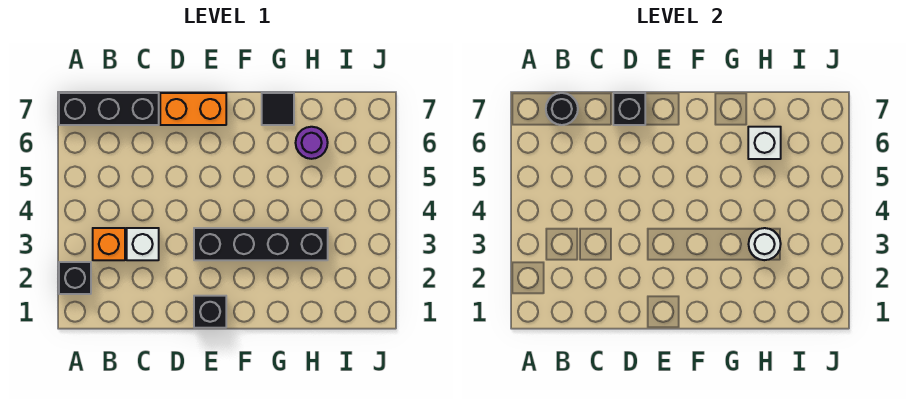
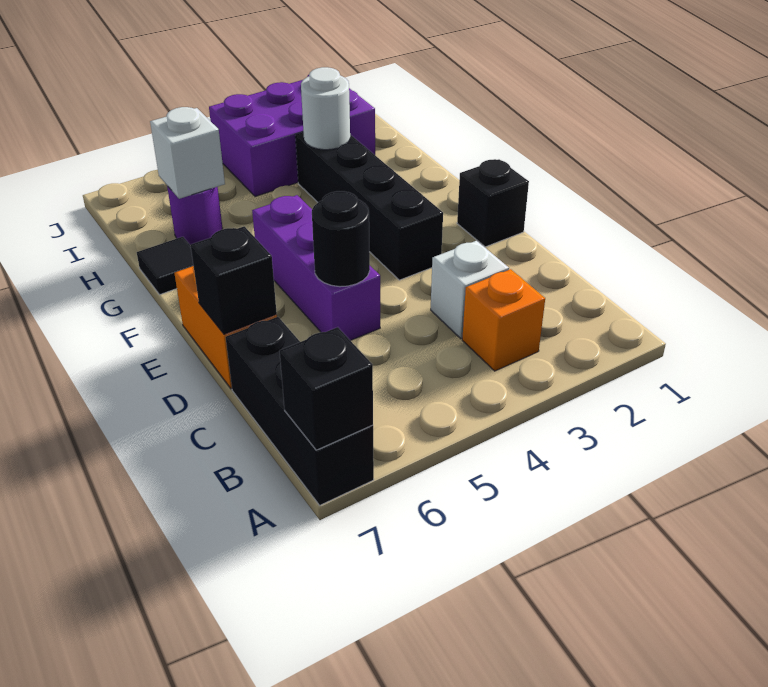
black 1x1 brick [59,262,91,294] -> black 1x1 brick moved to [280,327,373,450]
black 1x1 round brick [546,93,578,125] -> black 1x1 round brick moved to [312,191,370,287]
none -> purple 1x3 brick [252,195,380,341]
none -> purple 2x3 brick [209,75,375,197]

